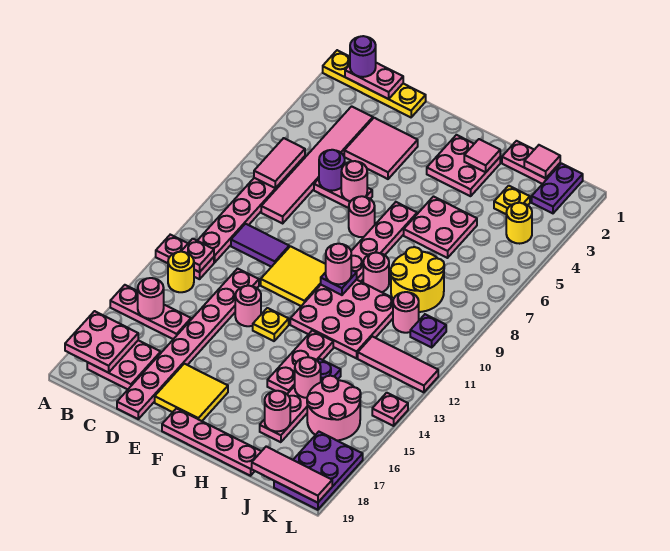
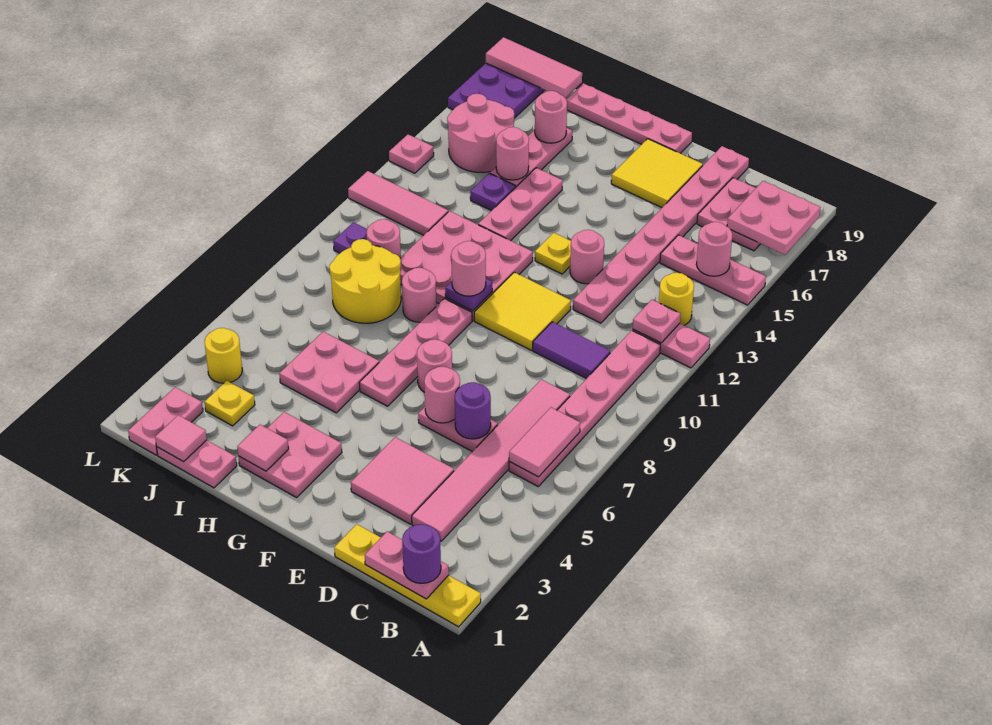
purple 1x2 plate [532,163,583,213] -> pink 1x2 plate [128,387,203,455]

